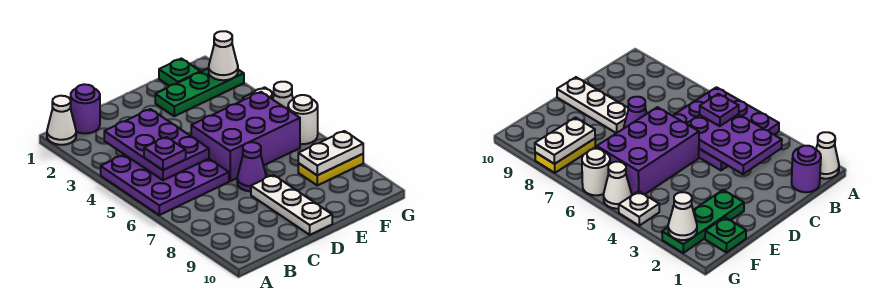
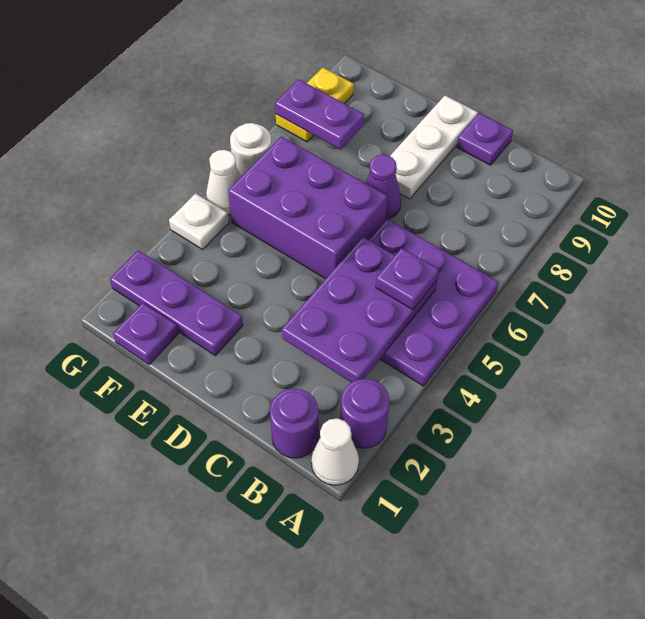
none -> purple 1x1 round brick [341,379,390,448]
none -> purple 1x1 plate [457,113,513,165]
green 1x3 plate [155,68,244,116] -> purple 1x3 plate [110,250,243,356]
green 1x1 plate [159,59,200,86] -> purple 1x1 plate [113,303,178,365]
yellow 1x2 plate [298,154,363,185] -> yellow 1x2 plate turned to [276,68,354,142]
white 1x2 plate [298,131,363,175] -> purple 1x2 plate [275,79,364,149]
white 1x1 cone [209,31,238,80] -> none

